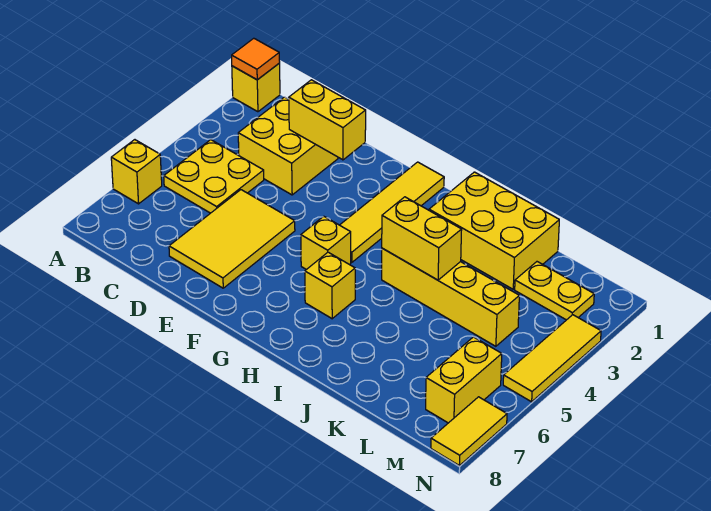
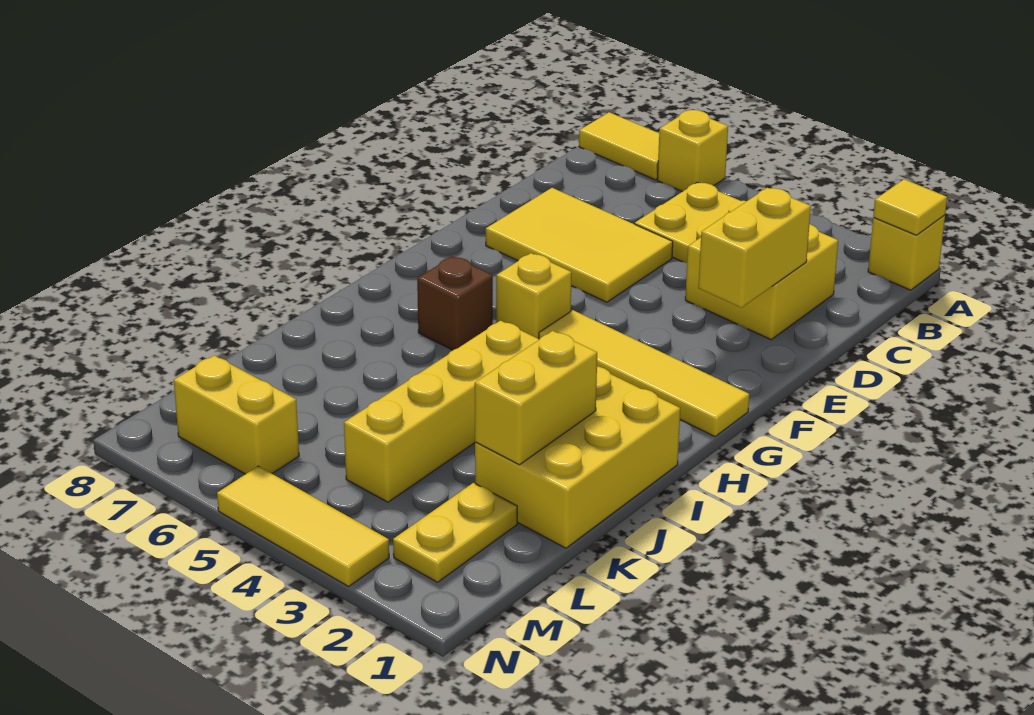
orange 1x1 tile [232,38,280,80] -> yellow 1x1 tile [873,179,947,235]
yellow 1x1 brick [305,252,355,319] -> brown 1x1 brick [417,256,493,350]
yellow 1x2 brick [382,197,462,280] -> yellow 1x2 brick moved to [475,331,597,465]
yellow 1x2 tile [431,397,507,465] -> yellow 1x2 tile moved to [579,112,659,180]

